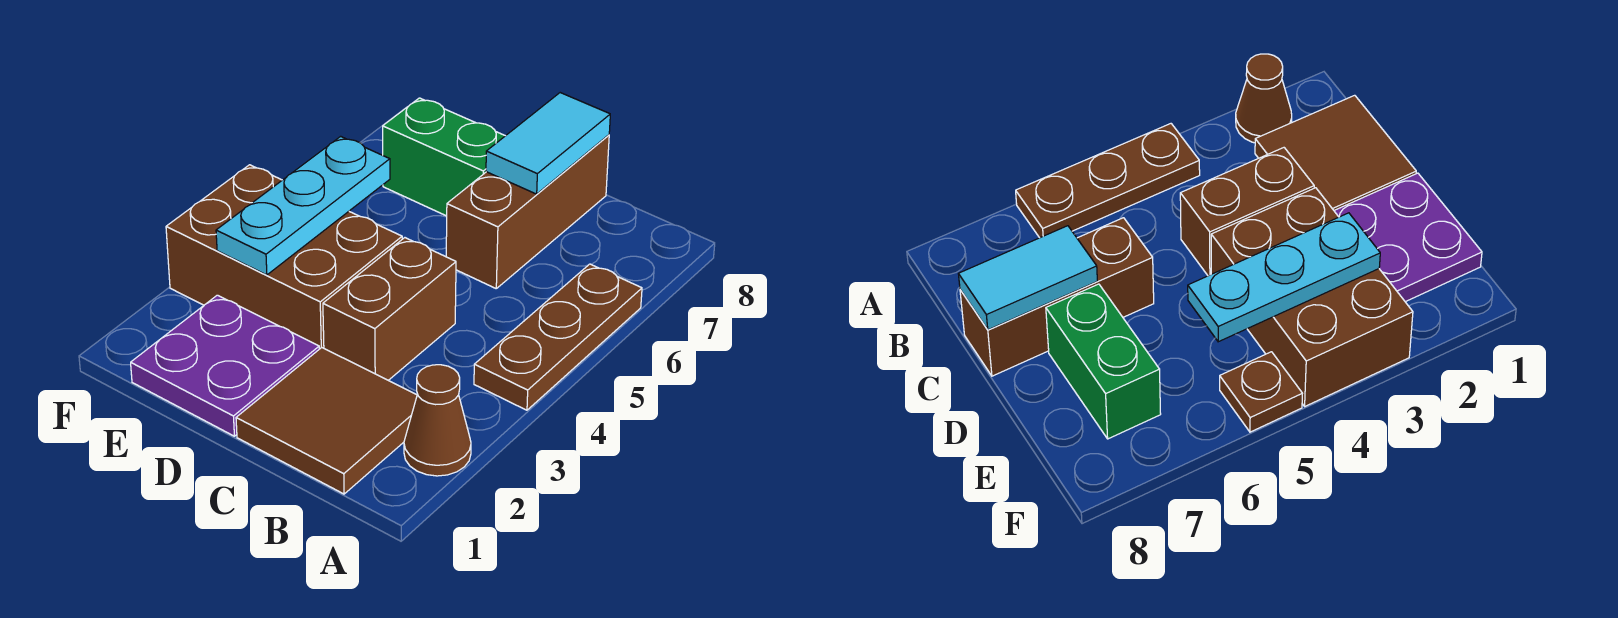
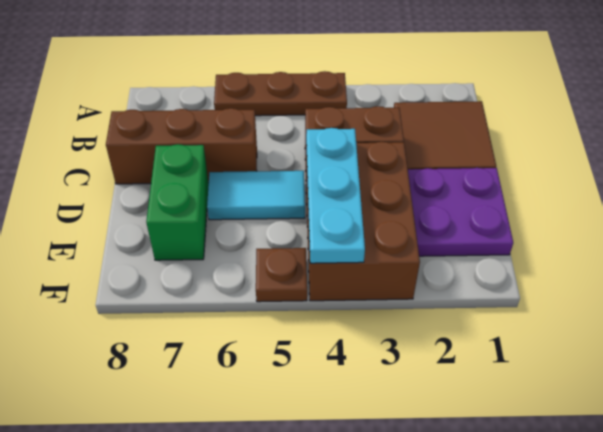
brown 1x1 cone [404,365,471,476] -> none
cyan 1x2 tile [486,93,610,194] -> cyan 1x2 tile moved to [207,171,305,220]
cyan 1x3 plate [216,136,390,275] -> cyan 1x3 plate turned to [306,128,365,263]

